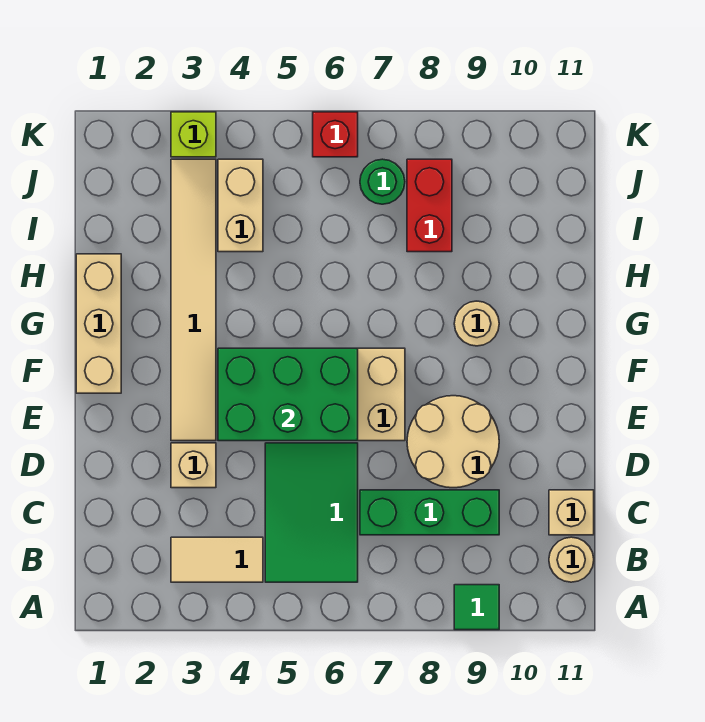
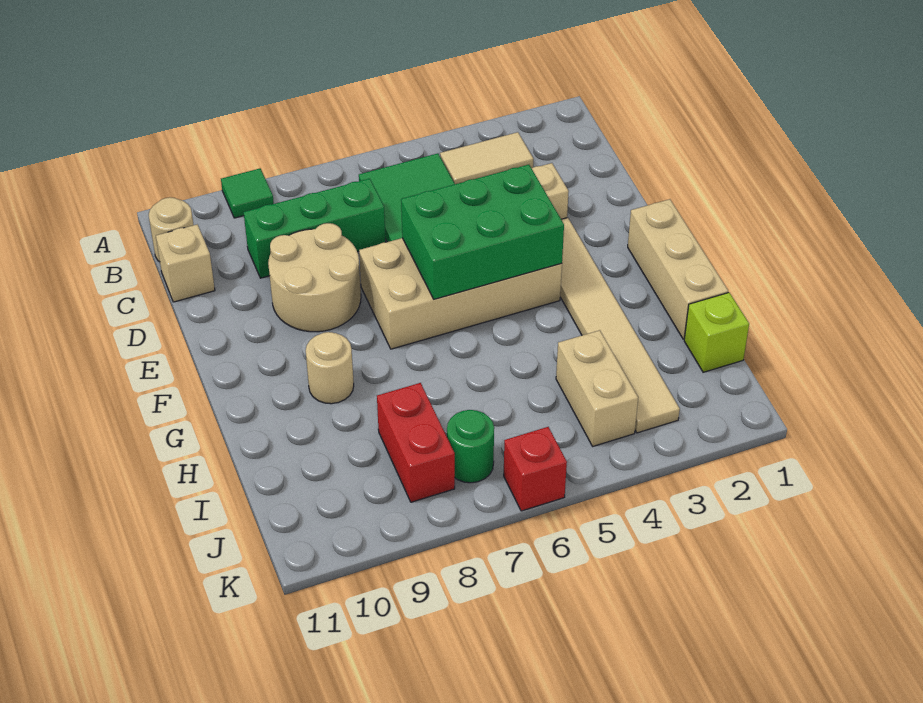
lime 1x1 brick [171,112,216,157] -> lime 1x1 brick moved to [684,293,749,372]

